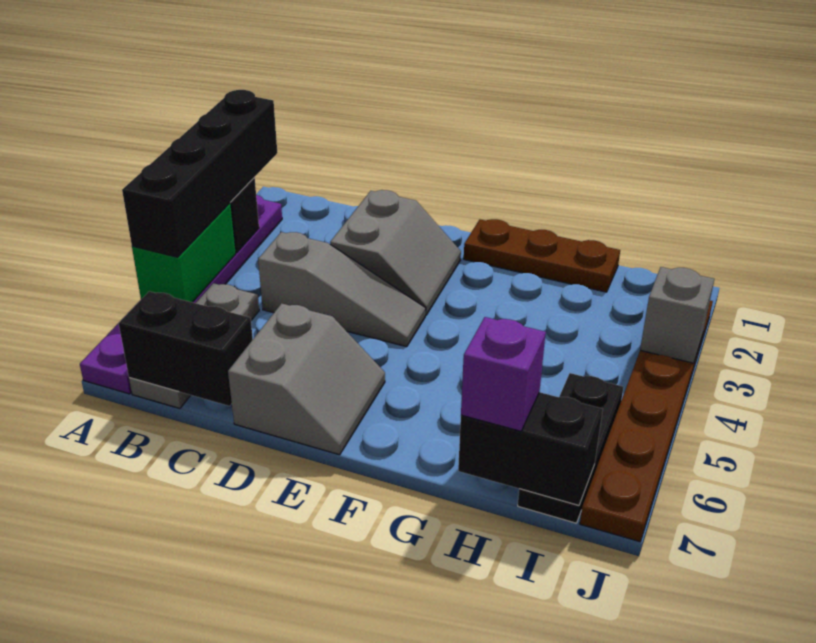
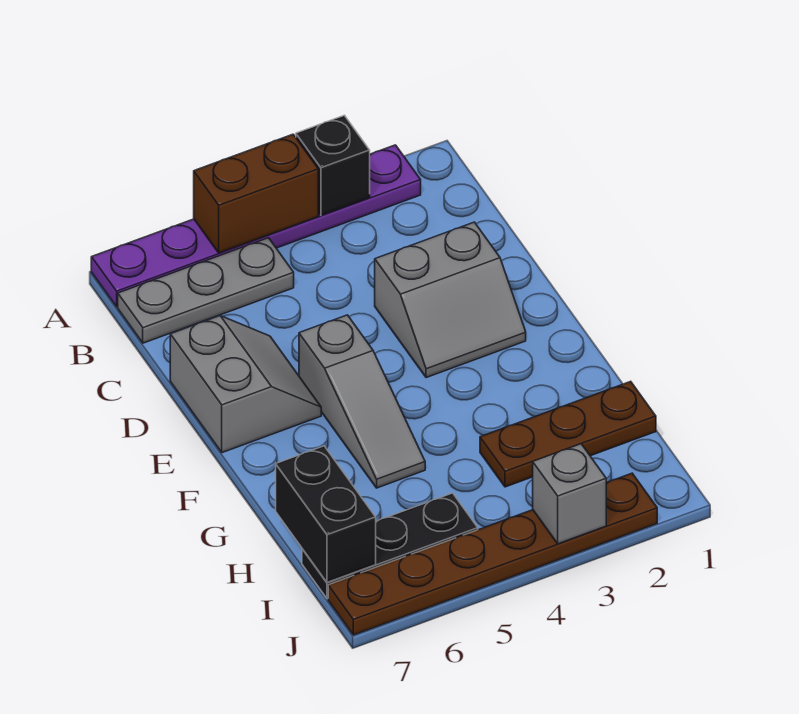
black 1x4 brick [122,90,277,257] -> none
green 1x2 brick [132,203,236,302] -> brown 1x2 brick [194,134,318,253]
black 1x2 brick [119,291,253,406] -> none
grey 1x3 slope [258,232,426,347] -> grey 1x3 slope moved to [299,315,425,488]
grey 2x2 slope [228,303,385,455] -> grey 2x2 slope turned to [170,316,321,453]
brown 1x3 plate [464,219,620,292] -> brown 1x3 plate turned to [480,381,656,487]
purple 1x1 brick [461,317,546,431] -> none

